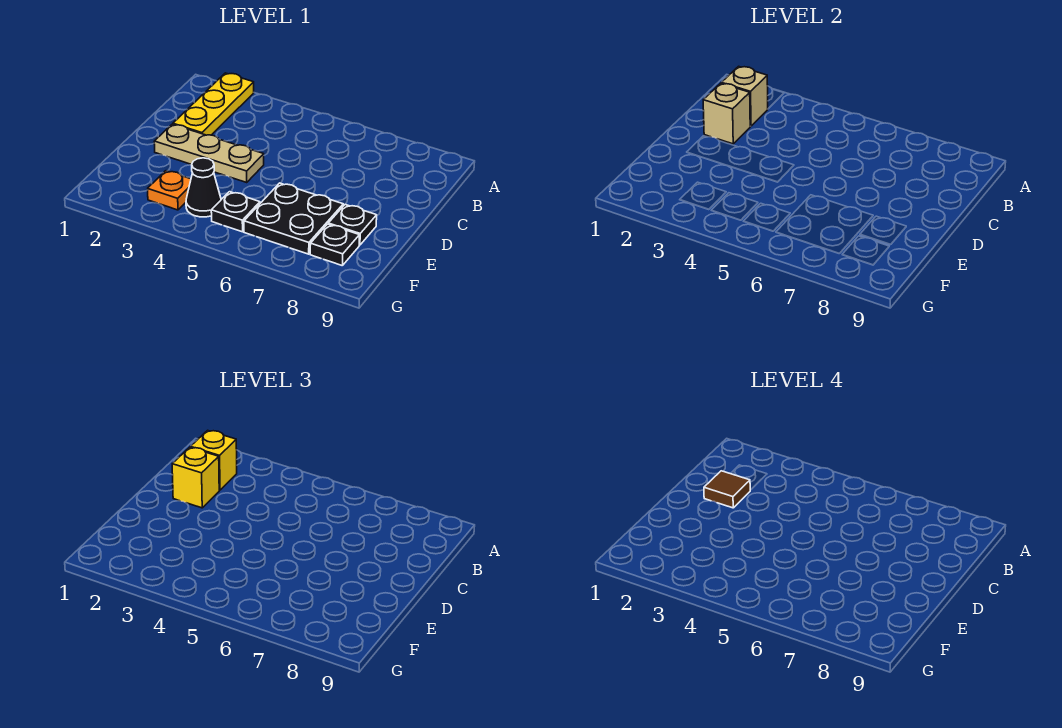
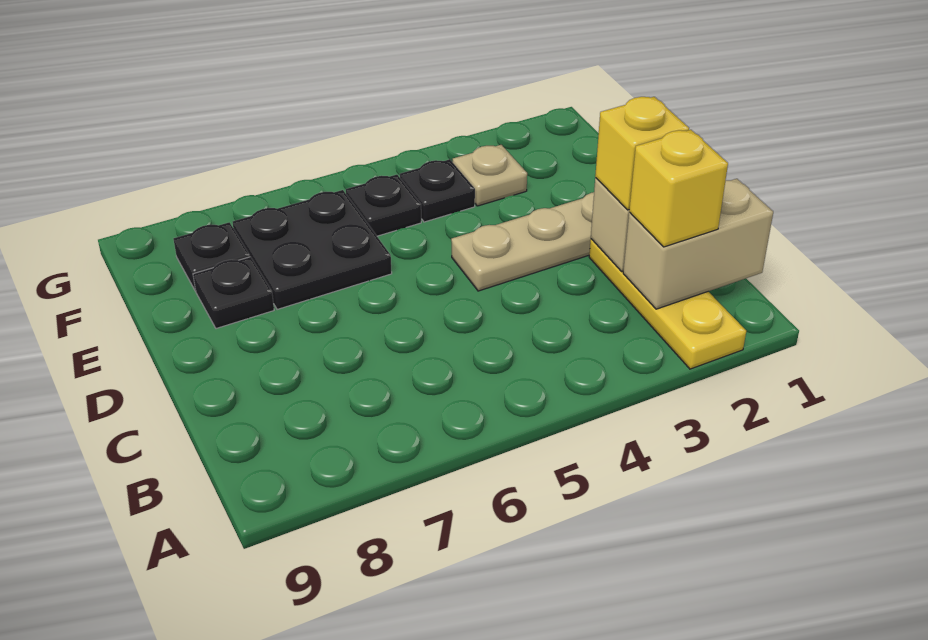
tan 1x1 brick [721,66,768,126] -> tan 1x2 brick [623,179,773,309]
brown 1x1 tile [704,471,750,508] -> none
orange 1x1 plate [148,171,191,210] -> tan 1x1 plate [453,145,527,206]
black 1x1 cone [186,158,221,217] -> black 1x1 plate [400,159,475,222]

